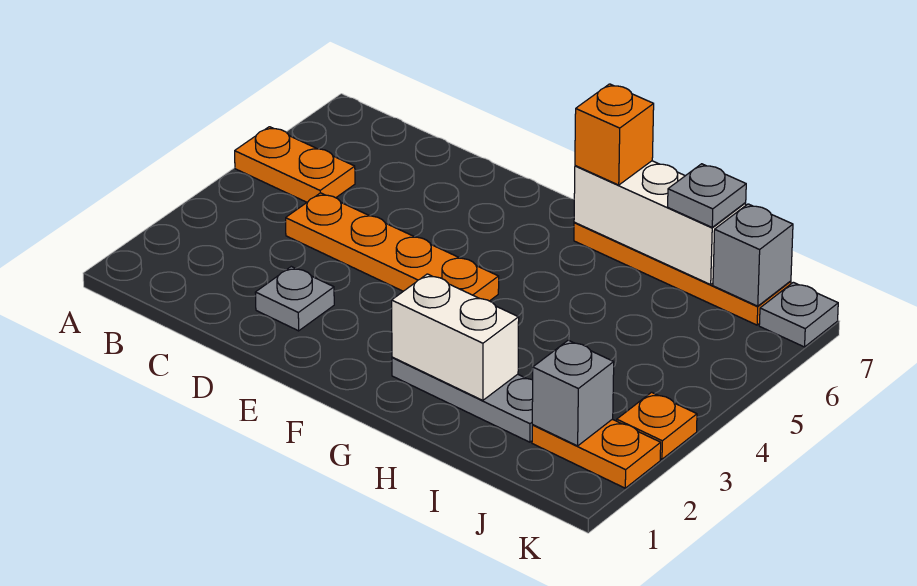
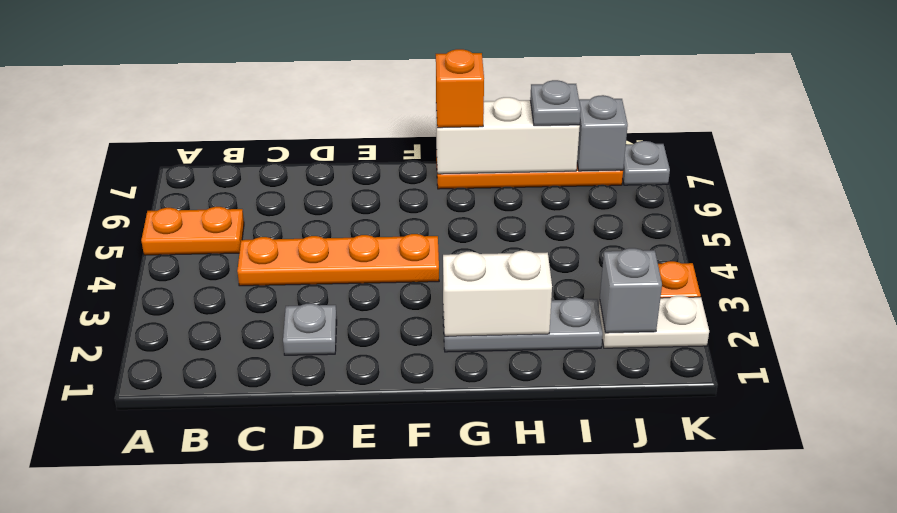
orange 1x2 plate [532,419,661,488] -> white 1x2 plate [599,296,709,348]

